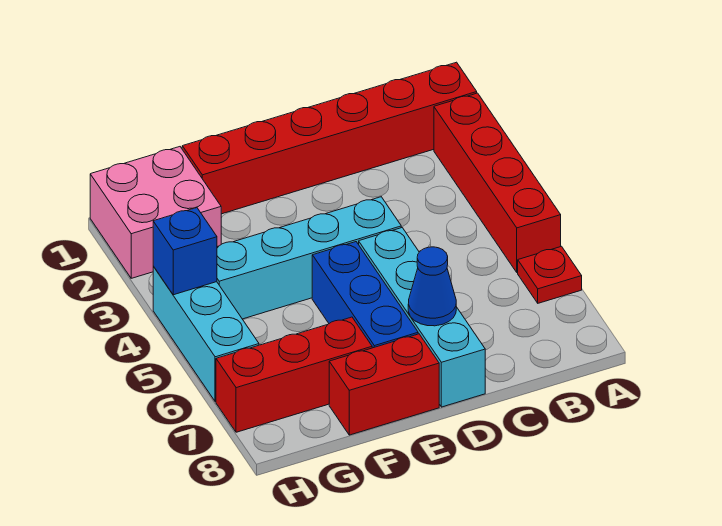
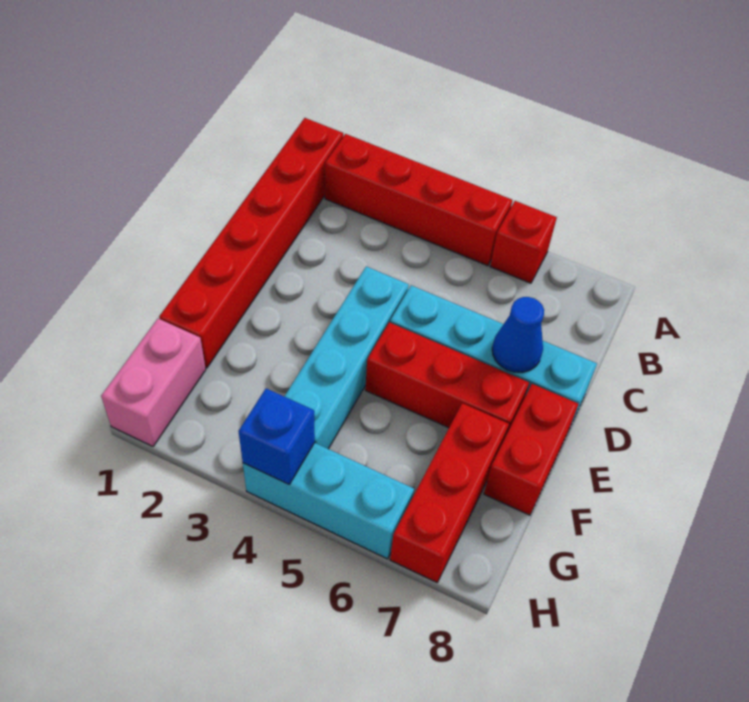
red 1x1 plate [518,246,582,303] -> red 1x1 brick [490,201,557,283]
blue 1x3 brick [312,242,418,348] -> red 1x3 brick [365,322,529,435]
pink 2x2 brick [90,147,221,278] -> pink 1x2 brick [101,319,206,446]

